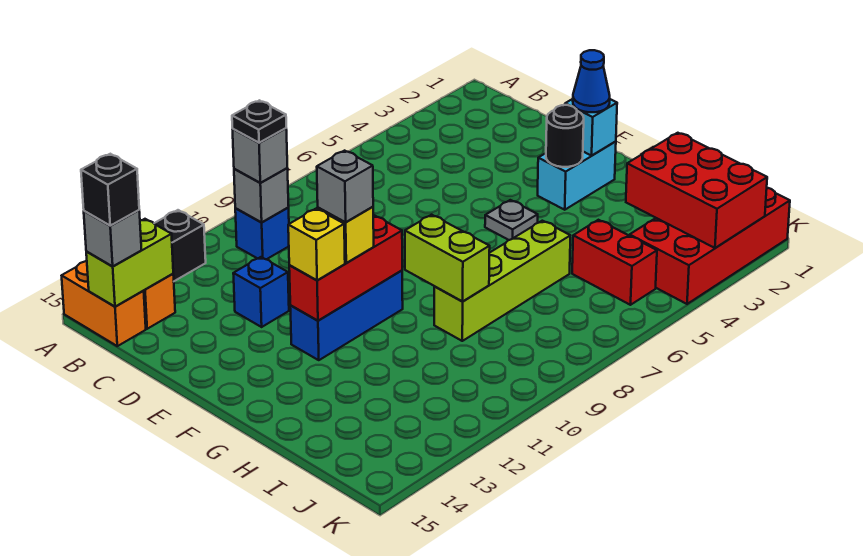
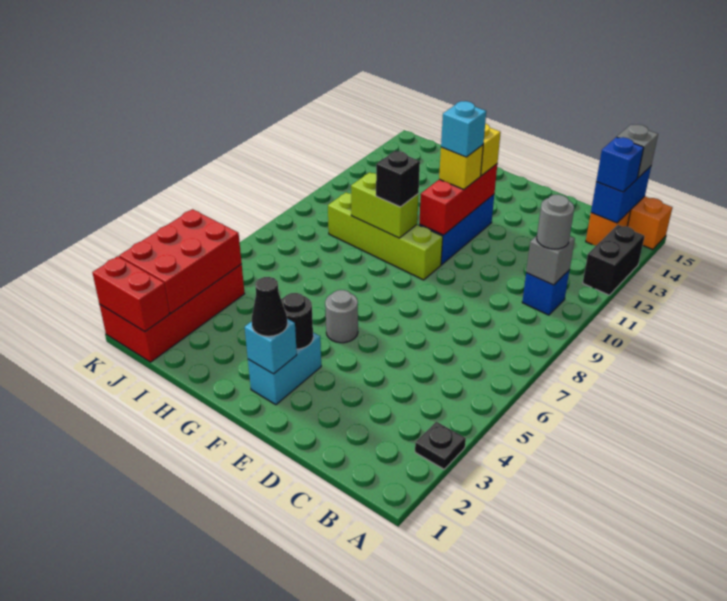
grey 1x1 brick [233,128,287,183] -> grey 1x1 round brick [537,194,574,249]
black 1x1 plate [232,100,286,143] -> black 1x1 plate moved to [415,422,466,469]
lime 1x2 brick [86,219,173,307] -> blue 1x2 brick [591,166,651,223]
black 1x1 brick [81,154,139,226] -> black 1x1 brick moved to [376,151,420,207]
blue 1x1 brick [233,257,289,327] -> blue 1x1 brick moved to [596,137,644,192]
blue 1x1 cone [573,50,610,112] -> black 1x1 cone [252,277,288,336]
grey 1x1 plate [485,200,538,240] -> grey 1x1 round brick [325,290,358,343]
grey 1x1 brick [317,151,373,222] -> cyan 1x1 brick [441,101,486,157]
lime 1x4 brick [434,221,570,341] -> lime 1x4 brick turned to [328,192,443,280]
red 2x3 brick [626,133,767,248] -> red 2x3 brick turned to [119,209,242,313]
red 1x2 brick [572,220,657,305] -> red 1x2 brick moved to [92,256,170,332]

